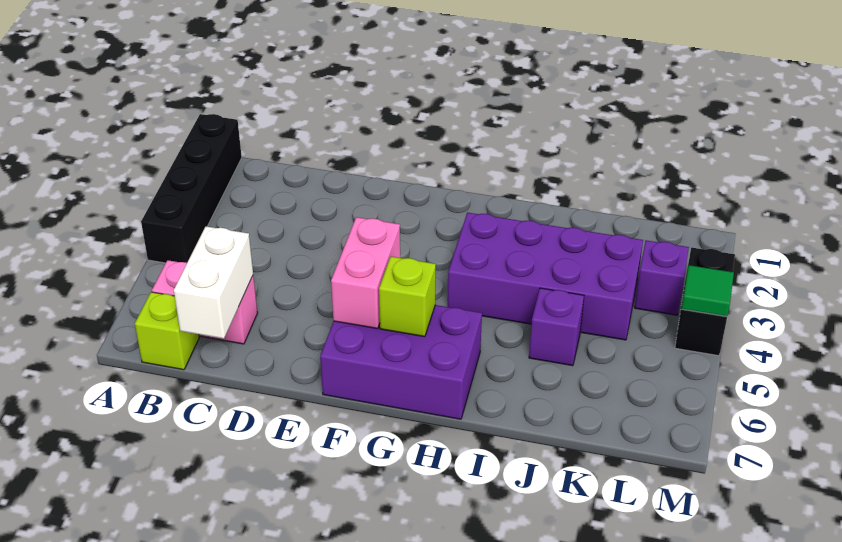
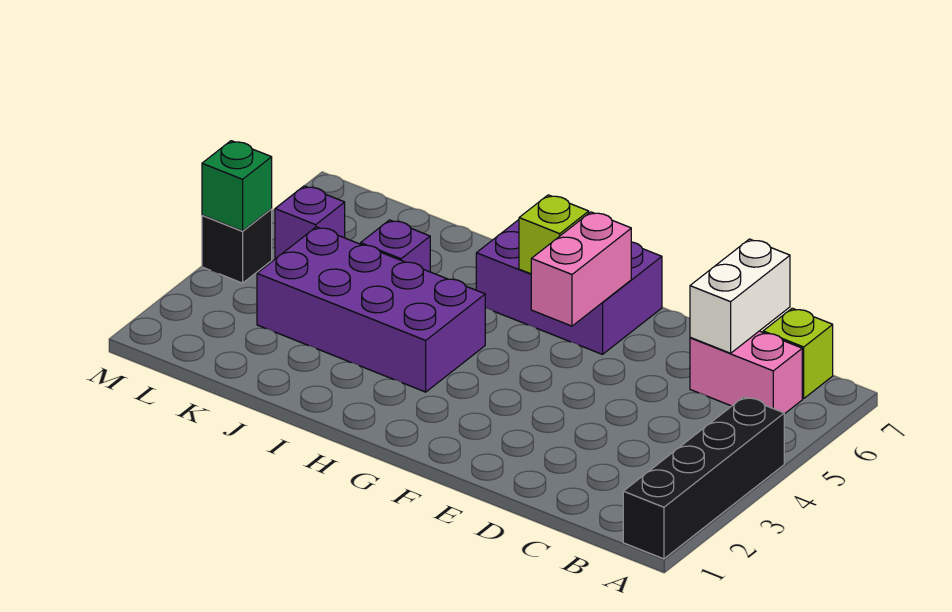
purple 1x1 brick [635,240,689,315] -> purple 1x1 brick moved to [275,186,345,259]
black 1x2 brick [675,247,735,356] -> black 1x1 brick [202,209,272,283]
green 1x1 tile [682,265,734,316] -> green 1x1 brick [202,141,272,231]

